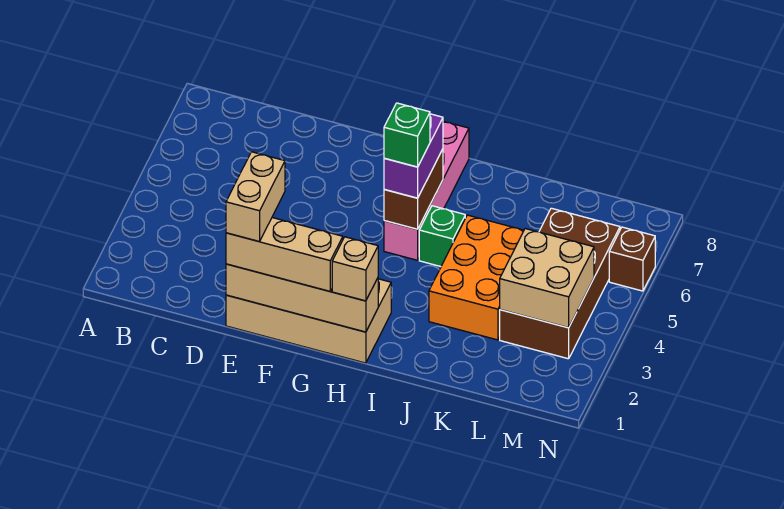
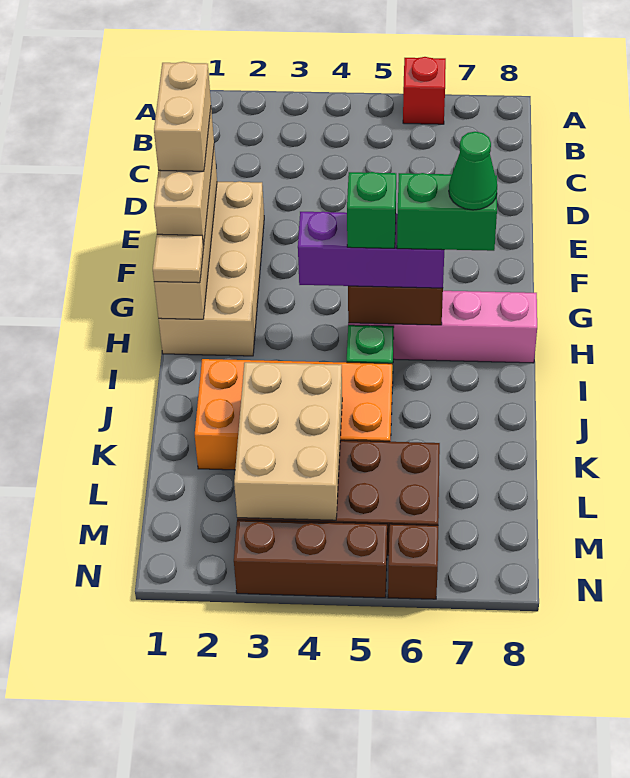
none -> red 1x1 brick [403,57,446,124]
tan 1x2 brick [226,152,285,241] -> tan 1x2 brick turned to [154,62,211,171]
tan 1x1 brick [332,237,378,301] -> tan 1x1 tile [153,234,204,283]
purple 1x2 brick [384,114,443,198] -> purple 1x3 brick [298,212,444,288]
none -> green 1x2 brick [397,173,497,251]
none -> green 1x1 cone [449,132,497,210]
orange 2x3 brick [429,215,524,340] -> orange 2x4 brick [195,359,392,470]
tan 2x2 brick [500,229,594,328] -> tan 2x3 brick [234,362,342,520]
none -> brown 1x3 brick [234,520,387,598]

